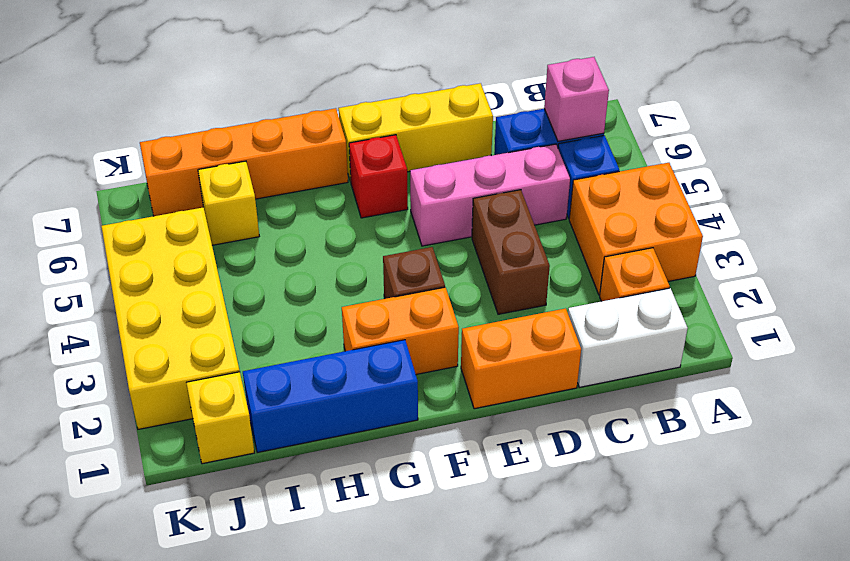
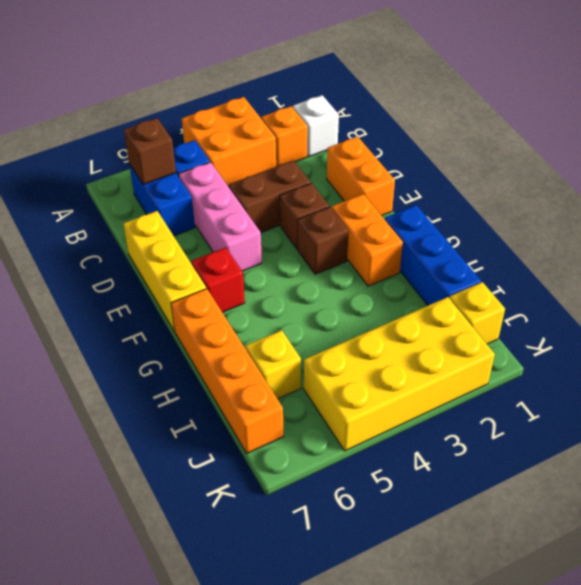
white 1x2 brick [568,288,688,387] -> white 1x1 brick [293,95,339,157]
pink 1x1 brick [544,57,609,141] -> brown 1x1 brick [124,118,176,185]
none -> brown 1x1 brick [280,183,329,249]

